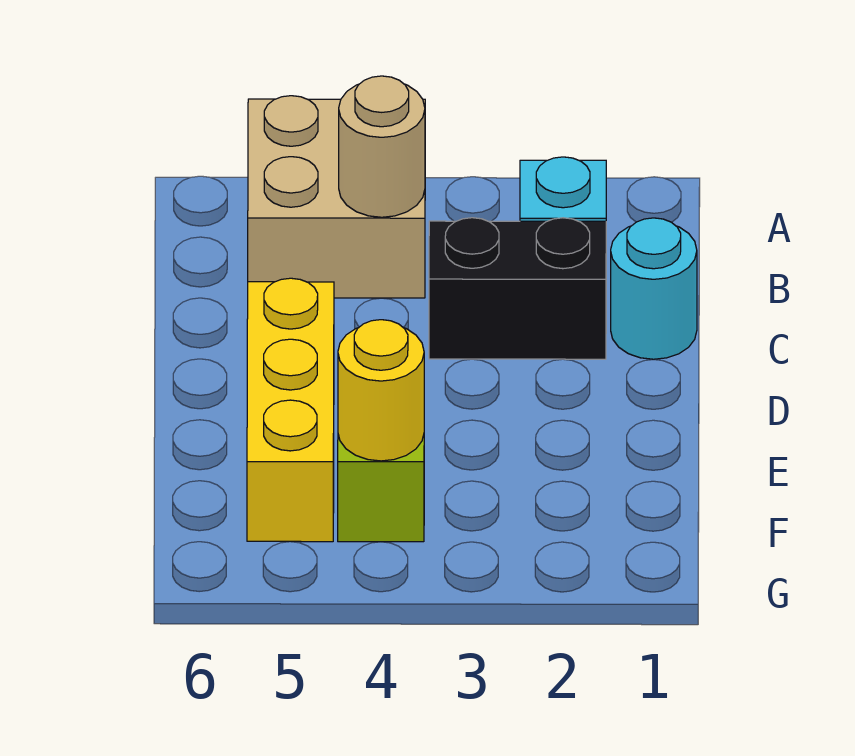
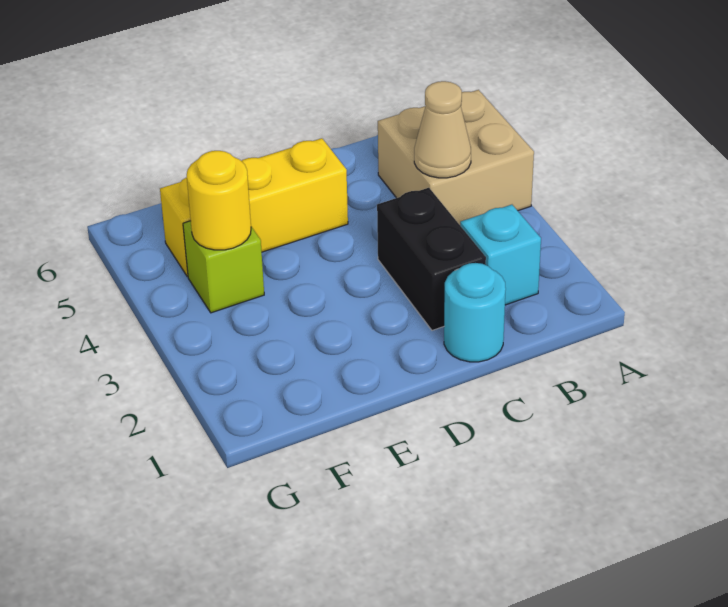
tan 1x1 round brick [339,76,425,217] -> tan 1x1 cone [414,81,471,178]

